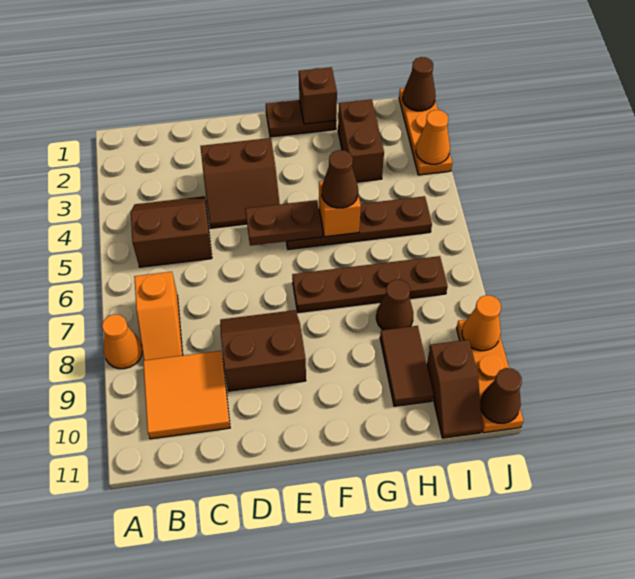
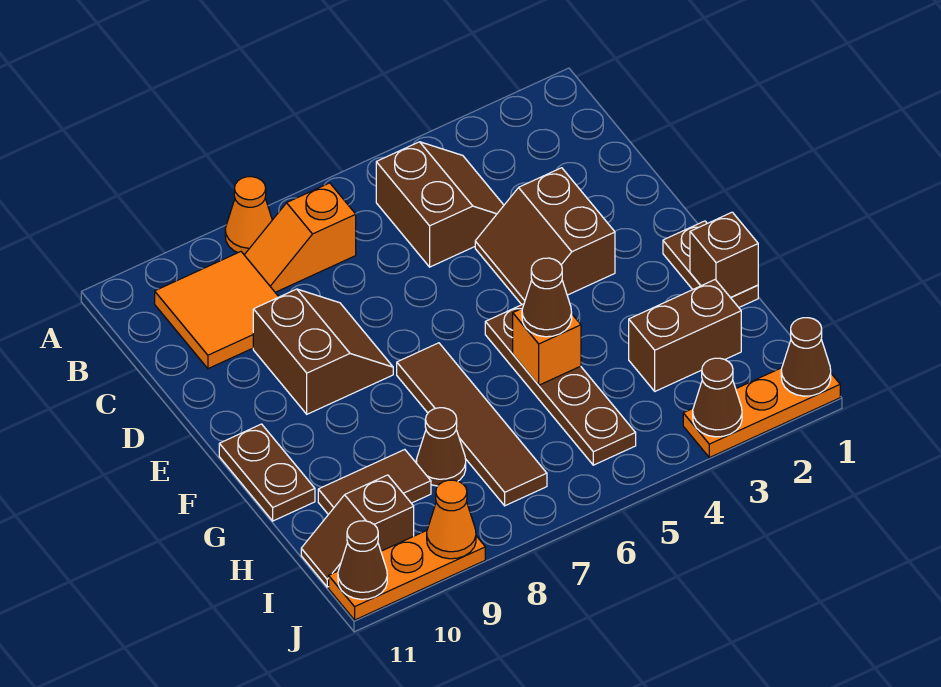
brown 1x2 plate [245,200,322,246] -> brown 1x2 plate moved to [219,424,315,521]
brown 1x4 plate [292,256,448,312] -> brown 1x4 tile [397,343,547,506]
orange 1x1 cone [416,110,450,164] -> brown 1x1 cone [693,358,742,437]

